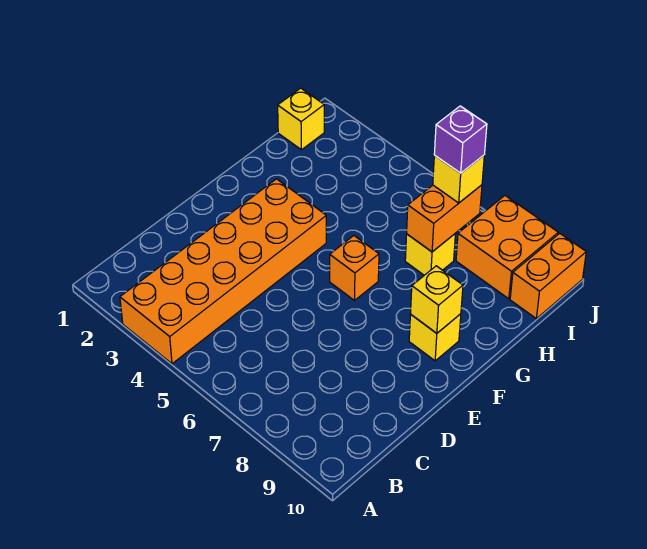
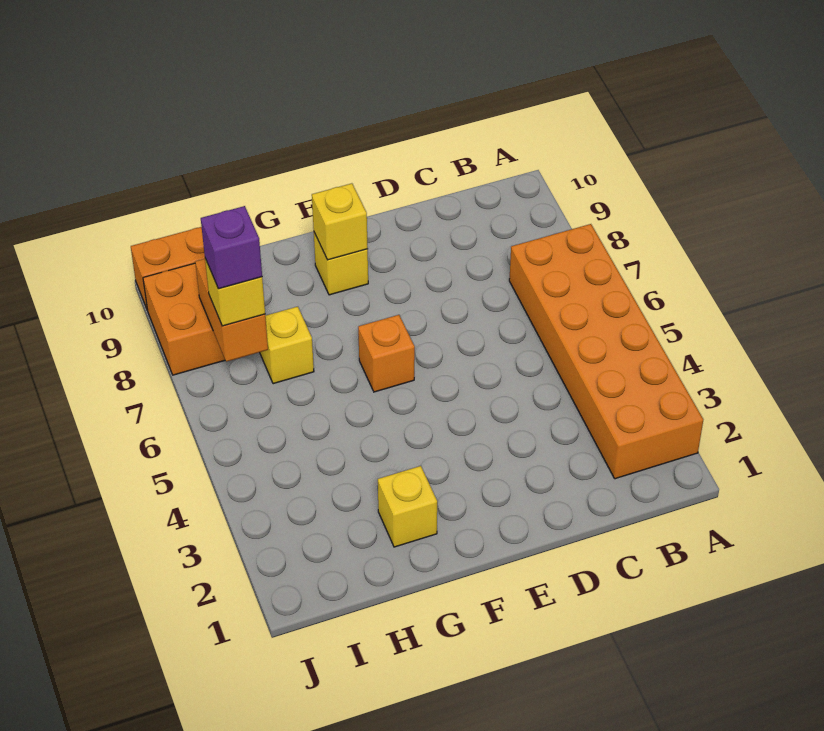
orange 2x6 brick [120,179,326,364] -> orange 2x6 brick turned to [509,224,703,479]
orange 1x2 brick [407,185,482,252] -> orange 1x2 brick turned to [195,259,268,362]
yellow 1x1 brick [278,88,324,150] -> yellow 1x1 brick moved to [378,466,437,547]

